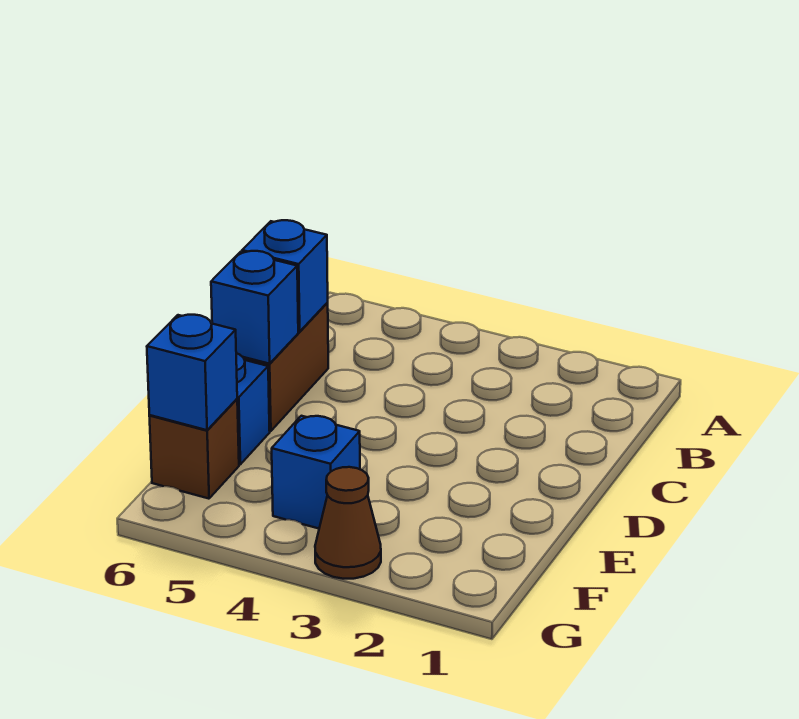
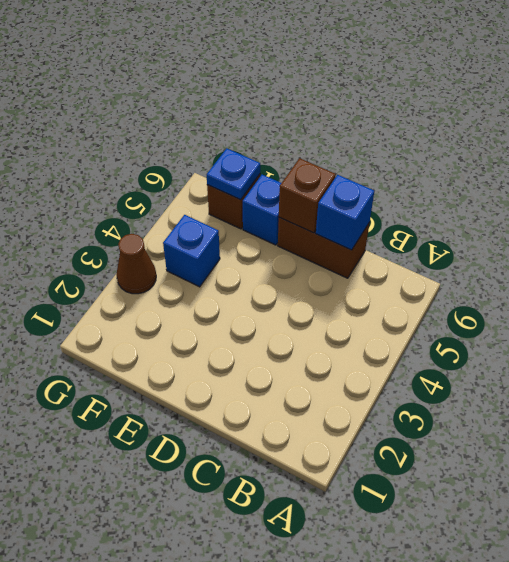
blue 1x1 brick [211,251,298,364] -> brown 1x1 brick [279,158,336,233]
blue 1x1 brick [147,315,237,430] -> blue 1x1 plate [207,148,260,200]

